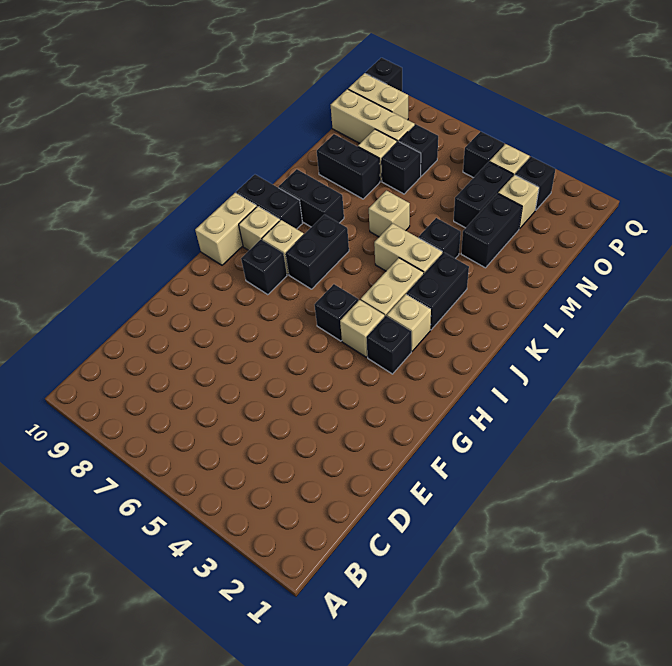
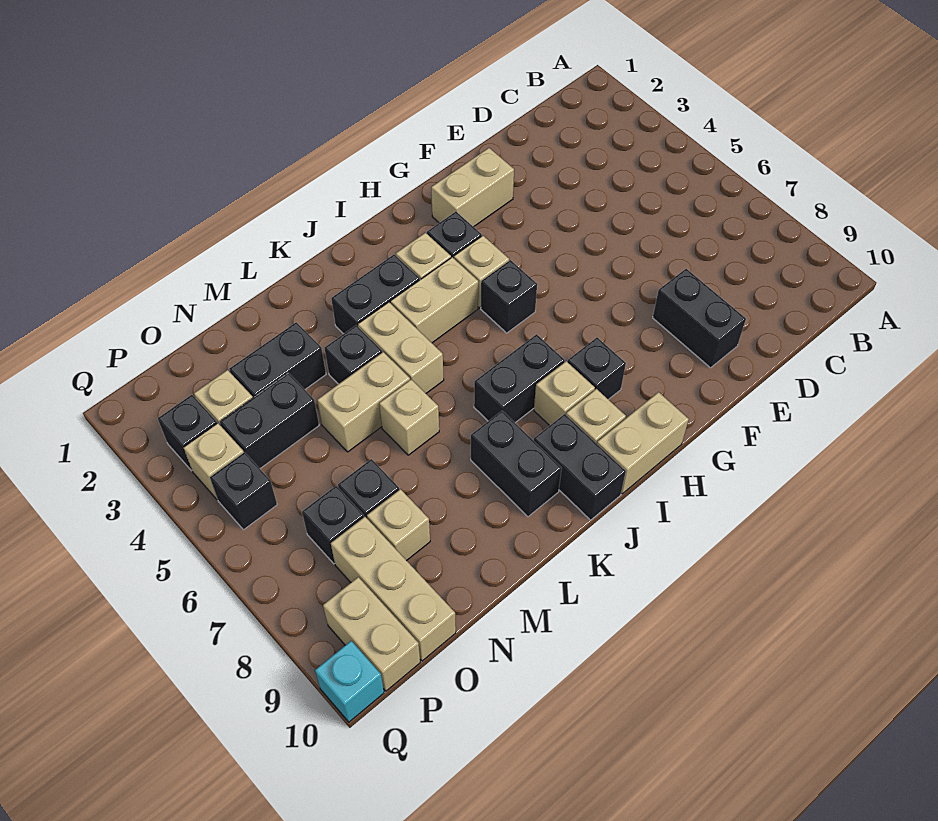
none -> tan 1x2 brick [431,148,514,227]
none -> tan 1x2 brick [317,352,410,452]
black 1x2 brick [317,134,380,199] -> black 1x2 brick moved to [653,269,746,368]
black 1x1 brick [365,58,402,92] -> cyan 1x1 brick [315,641,384,722]

